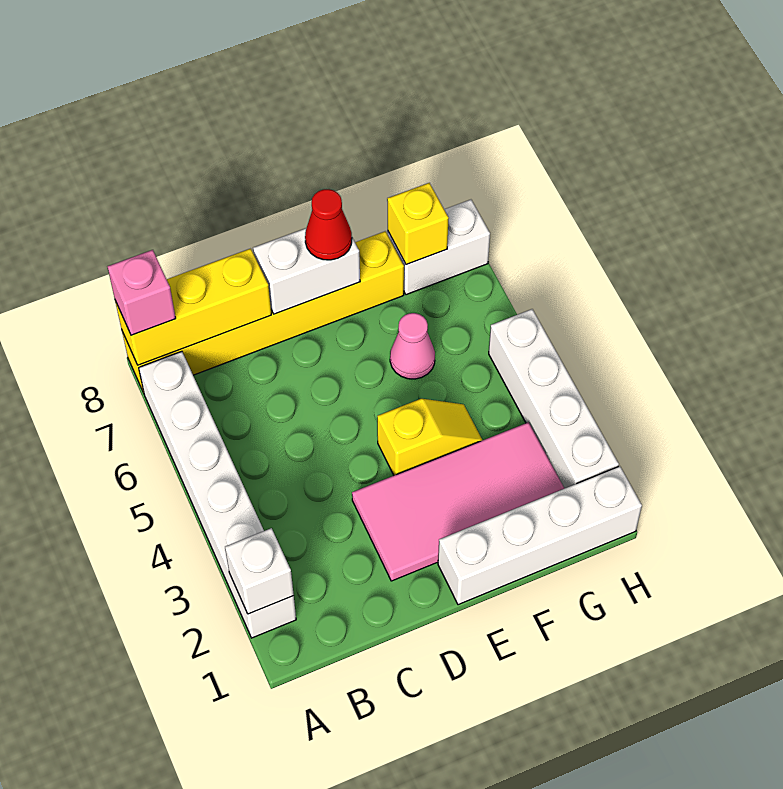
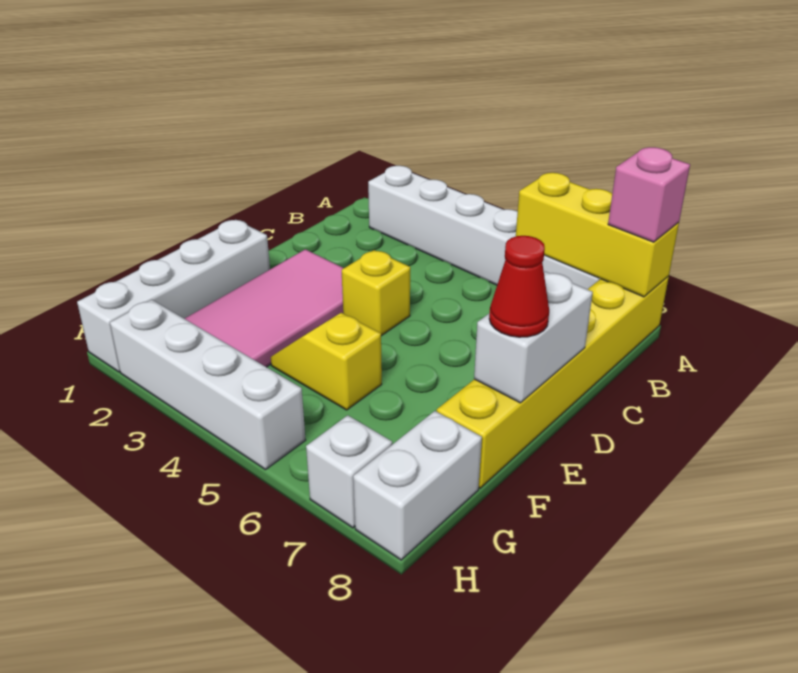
white 1x1 brick [225,528,294,614] -> white 1x1 brick moved to [306,415,392,528]
yellow 1x3 brick [115,249,271,365] -> yellow 1x3 brick turned to [516,173,679,297]
yellow 1x2 slope [377,399,482,475] -> yellow 1x2 slope turned to [271,313,382,410]
pink 1x1 cone [390,313,435,379] -> none
yellow 1x1 brick [387,183,449,265] -> yellow 1x1 brick moved to [342,250,410,336]

